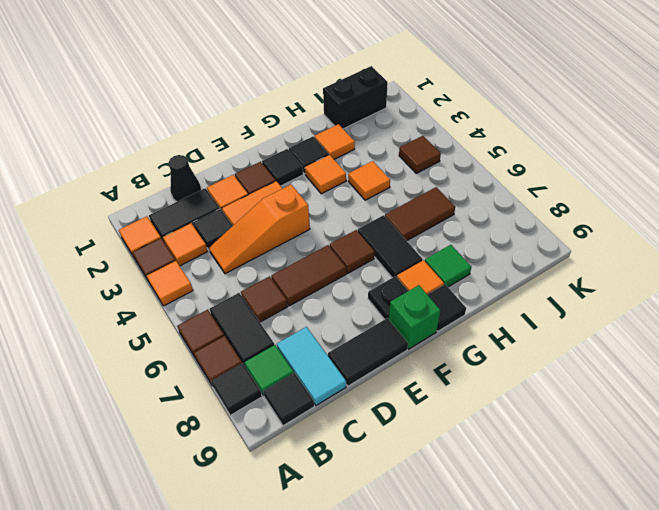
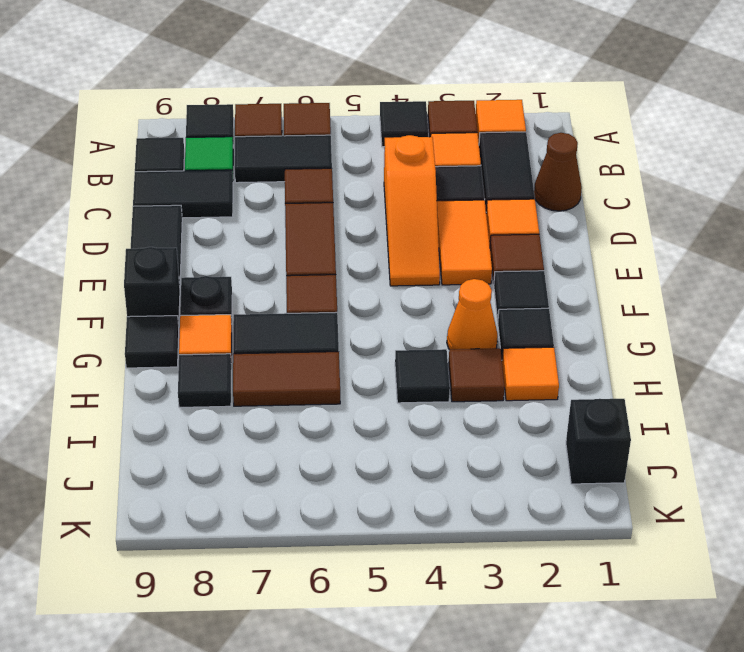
orange 1x1 tile [147,261,193,306] -> black 1x1 tile [380,101,429,147]
black 1x1 cone [168,155,201,201] -> brown 1x1 cone [534,133,582,211]
orange 1x3 slope [209,185,310,274] -> orange 1x3 slope turned to [384,135,440,286]
cyan 1x2 tile [277,327,346,406] -> black 1x2 tile [133,170,233,218]
green 1x1 brick [389,285,440,349] -> black 1x1 brick [124,247,180,326]
orange 1x1 tile [305,155,346,194] -> orange 1x1 cone [447,279,498,349]
orange 1x1 tile [348,161,390,200] -> black 1x1 tile [395,349,450,403]
brown 1x2 tile [385,187,455,241] -> brown 1x2 tile turned to [233,352,340,406]
green 1x1 tile [425,245,472,287] -> black 1x1 tile [178,354,231,407]
black 1x2 brick [323,66,388,129] -> black 1x1 brick [566,399,631,484]
brown 1x1 tile [399,136,441,173] -> brown 1x1 tile moved to [449,348,505,402]

